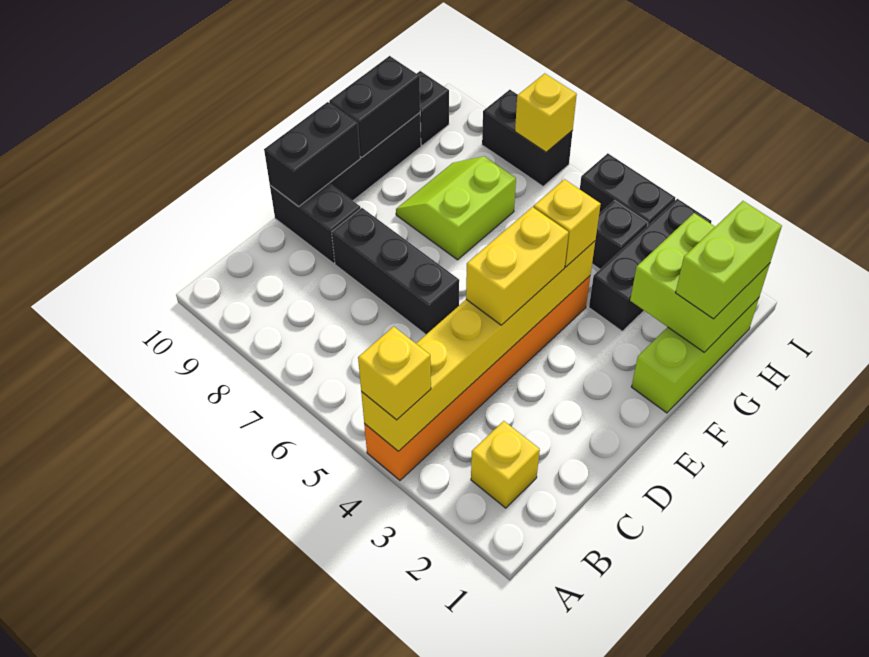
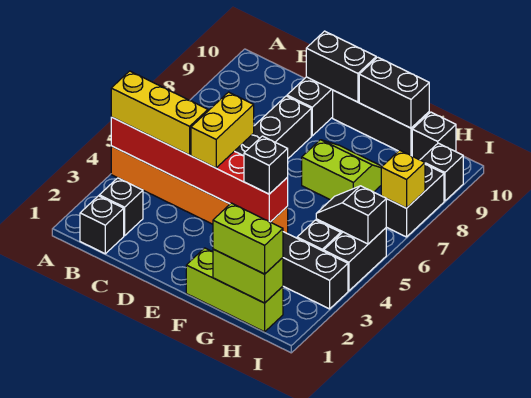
yellow 1x6 brick [361,241,595,451] -> red 1x6 brick [111,117,288,222]
yellow 1x1 brick [358,326,431,420] -> yellow 1x3 brick [111,71,208,155]
none -> black 1x1 brick [80,196,124,254]
yellow 1x1 brick [471,421,540,508] -> black 1x1 brick [99,178,143,236]
yellow 1x2 brick [466,207,569,325] -> yellow 1x2 brick turned to [191,92,254,168]
yellow 1x1 brick [533,179,601,267] -> black 1x1 brick [244,136,288,194]
lime 2x2 brick [630,213,770,352] -> lime 1x2 brick [213,249,283,303]
none -> black 1x2 slope [316,186,386,244]
none -> black 1x1 brick [420,143,463,201]

